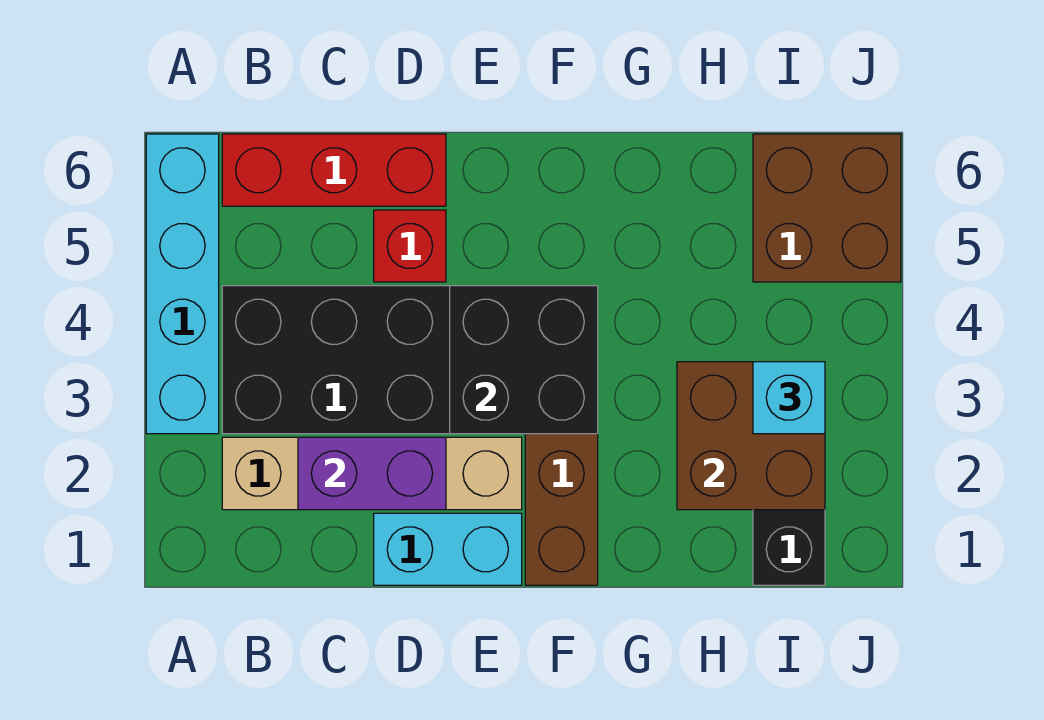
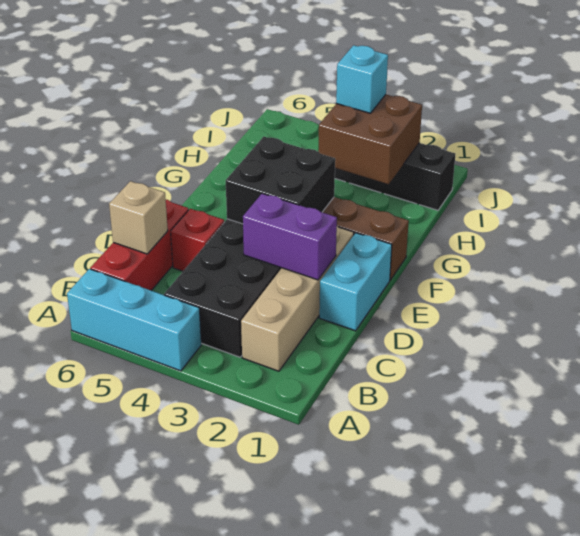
cyan 1x4 brick [146,134,219,434] -> cyan 1x3 brick [67,269,201,371]
purple 1x2 brick [298,437,446,510] -> purple 1x2 brick turned to [243,193,337,280]
none -> tan 1x1 brick [109,181,168,254]
brown 2x2 brick [753,134,901,282] -> none

